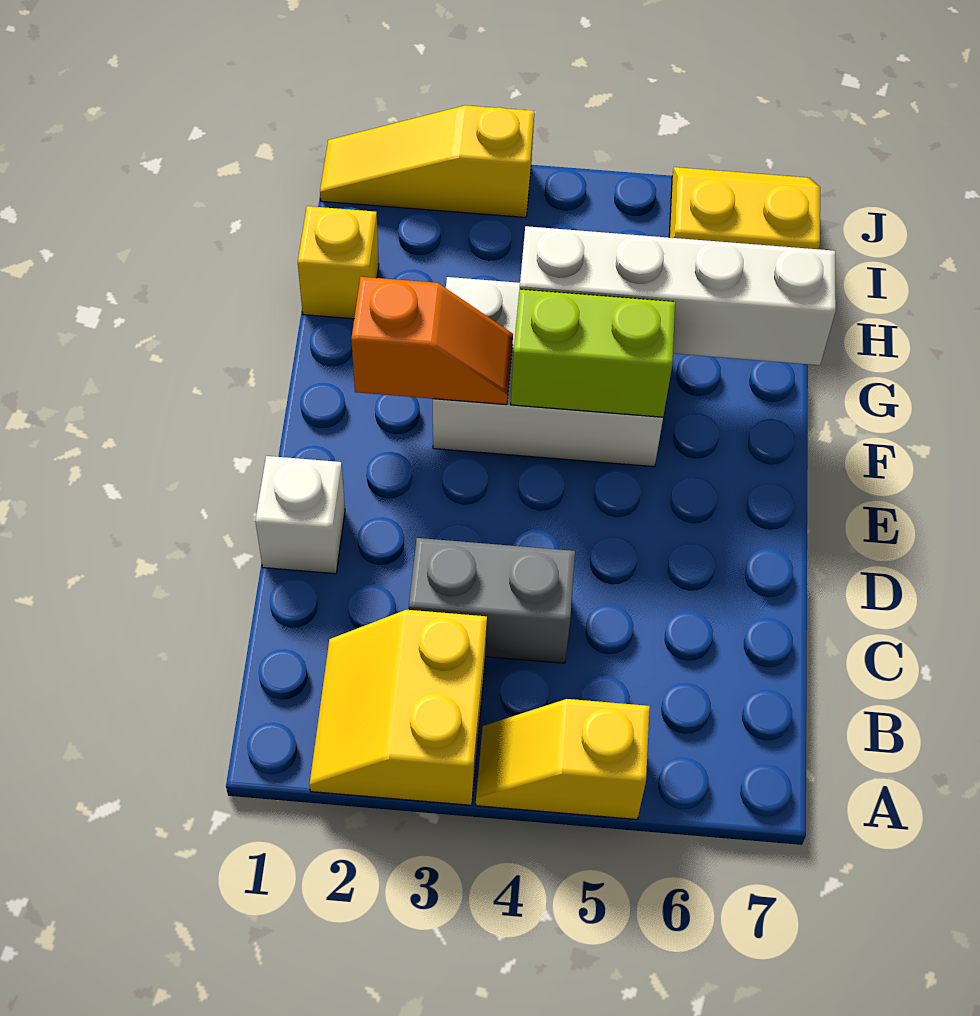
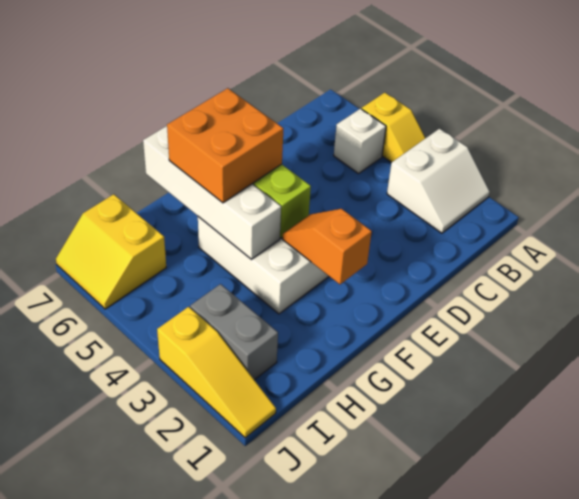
yellow 2x2 slope [309,610,487,805] -> white 2x2 slope [387,129,490,233]
grey 1x2 brick [409,538,575,663] -> grey 1x2 brick moved to [190,284,278,380]
white 1x1 brick [255,456,345,574] -> white 1x1 brick moved to [334,109,386,174]
none -> orange 2x2 brick [167,88,284,203]
yellow 1x1 brick [298,206,379,319] -> none

